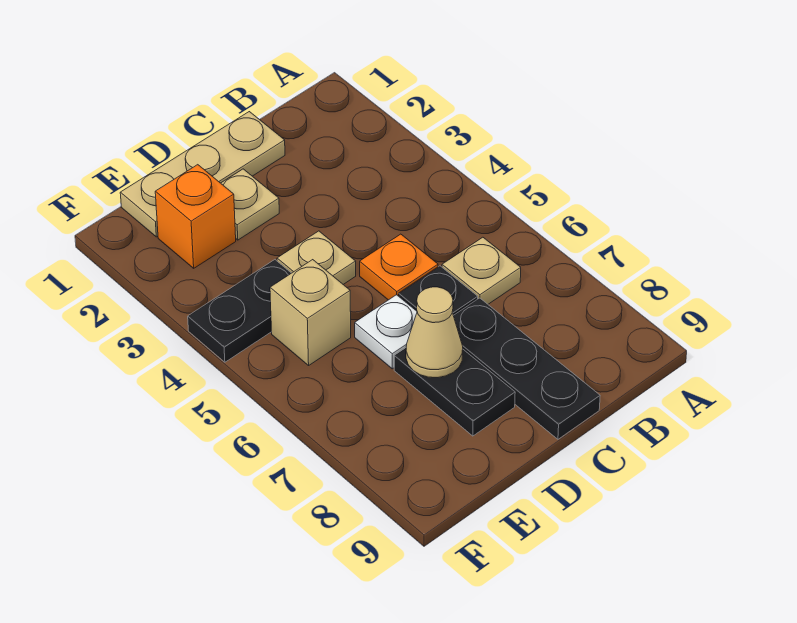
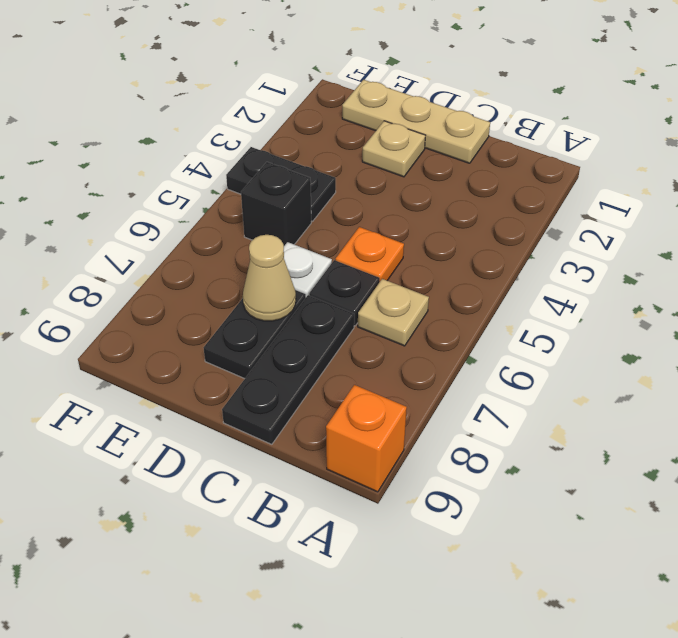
tan 1x1 plate [277,231,356,285] -> none
orange 1x1 brick [155,165,236,268] -> orange 1x1 brick moved to [326,385,407,492]
tan 1x1 brick [270,260,351,365] -> black 1x1 brick [241,162,311,246]

